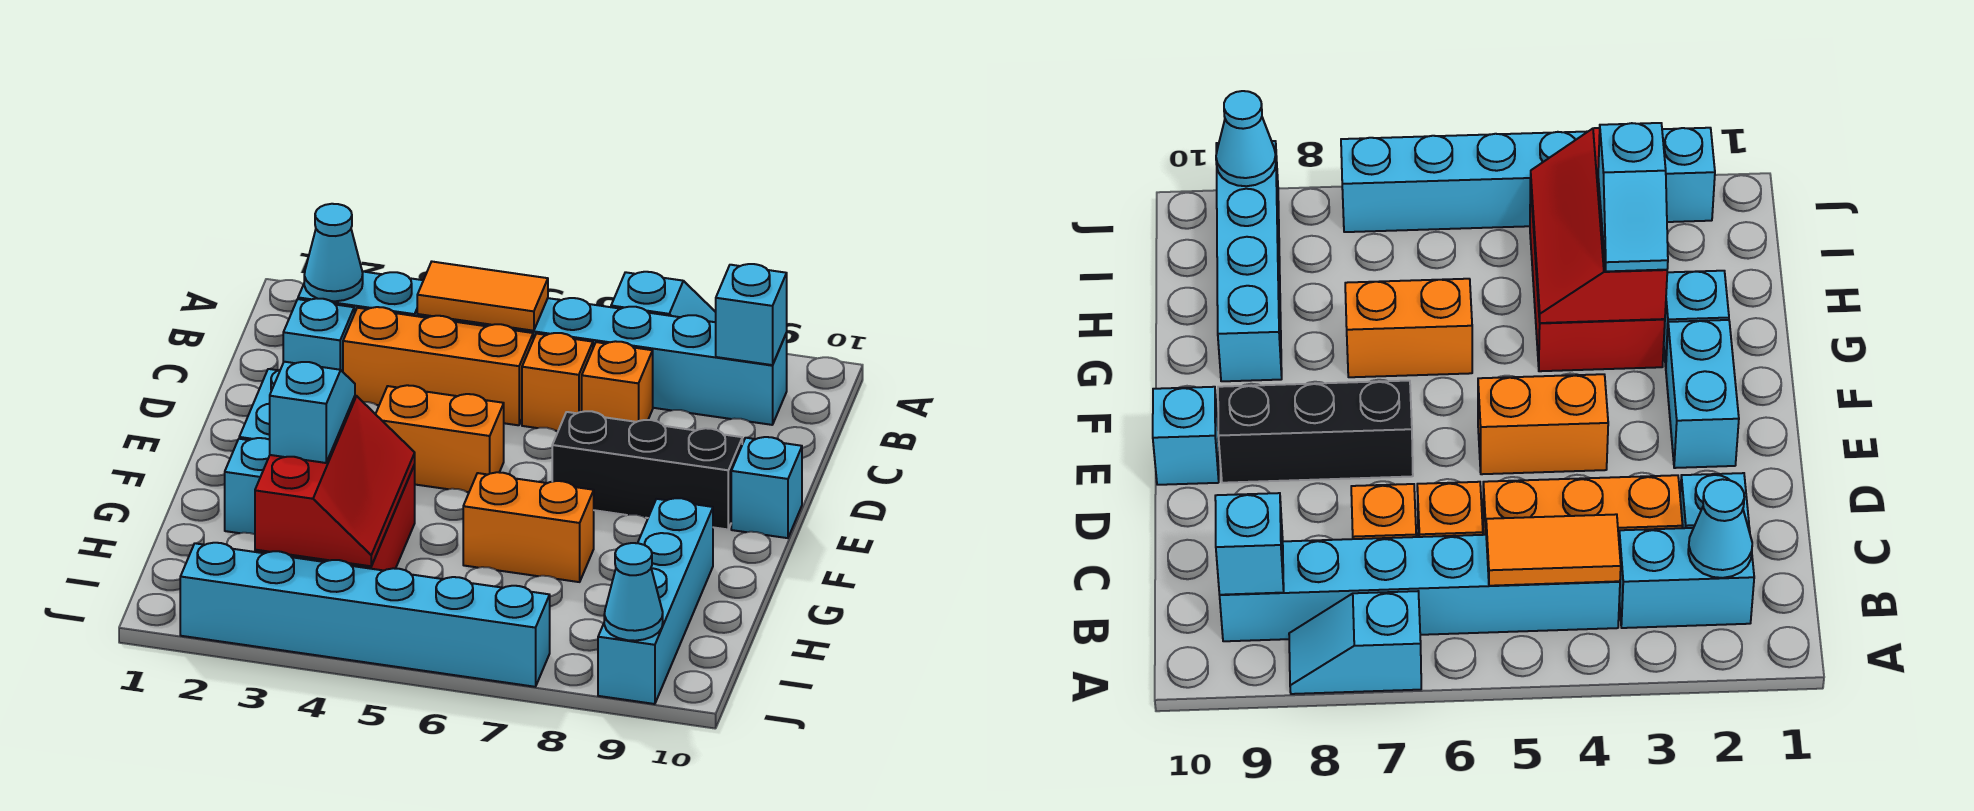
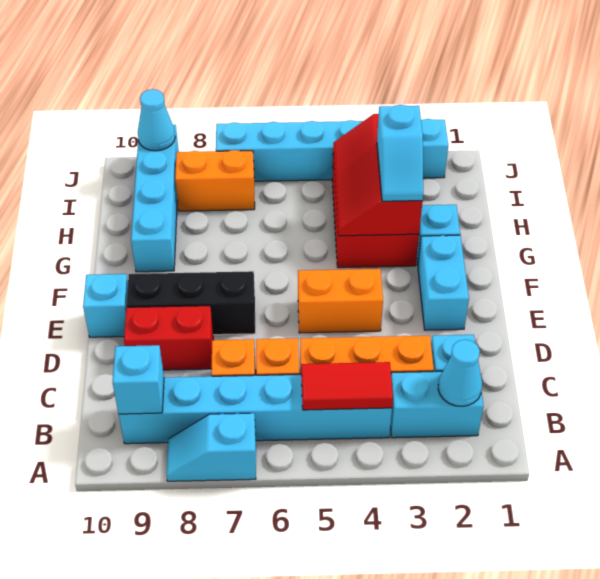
orange 1x2 tile [417,262,548,331] -> red 1x2 tile [301,362,393,410]
none -> red 1x2 brick [124,306,213,370]
orange 1x2 brick [463,472,594,582] -> orange 1x2 brick moved to [175,150,255,211]

